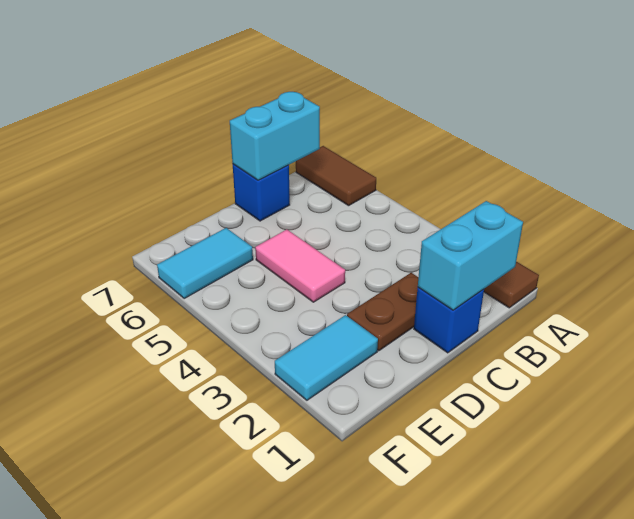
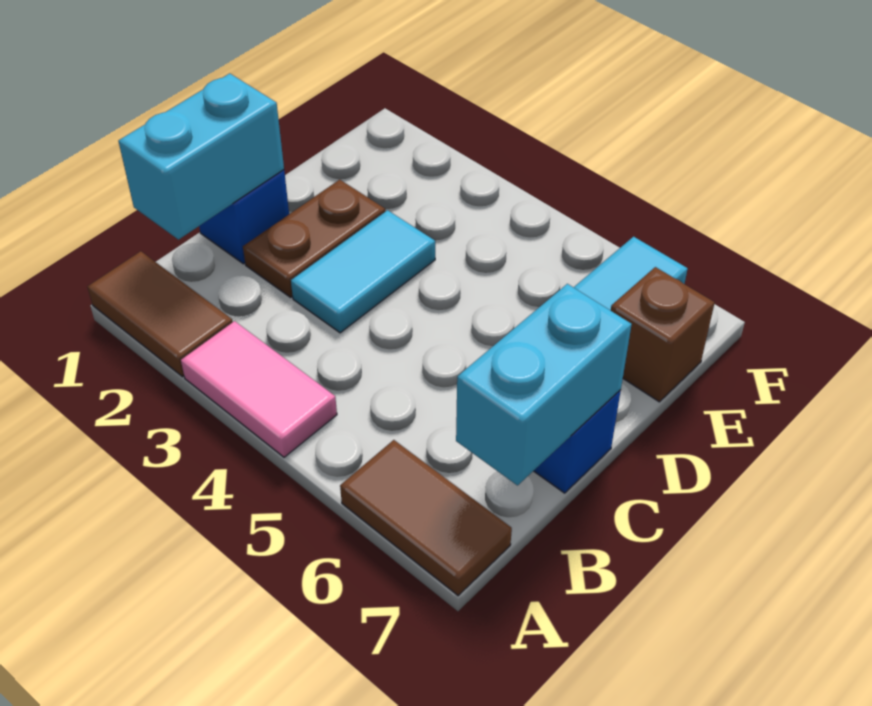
pink 1x2 tile [255,229,345,302] -> pink 1x2 tile moved to [181,321,337,457]
cyan 1x2 tile [275,315,378,400] -> cyan 1x2 tile moved to [291,210,435,333]
none -> brown 1x1 brick [611,267,715,402]

